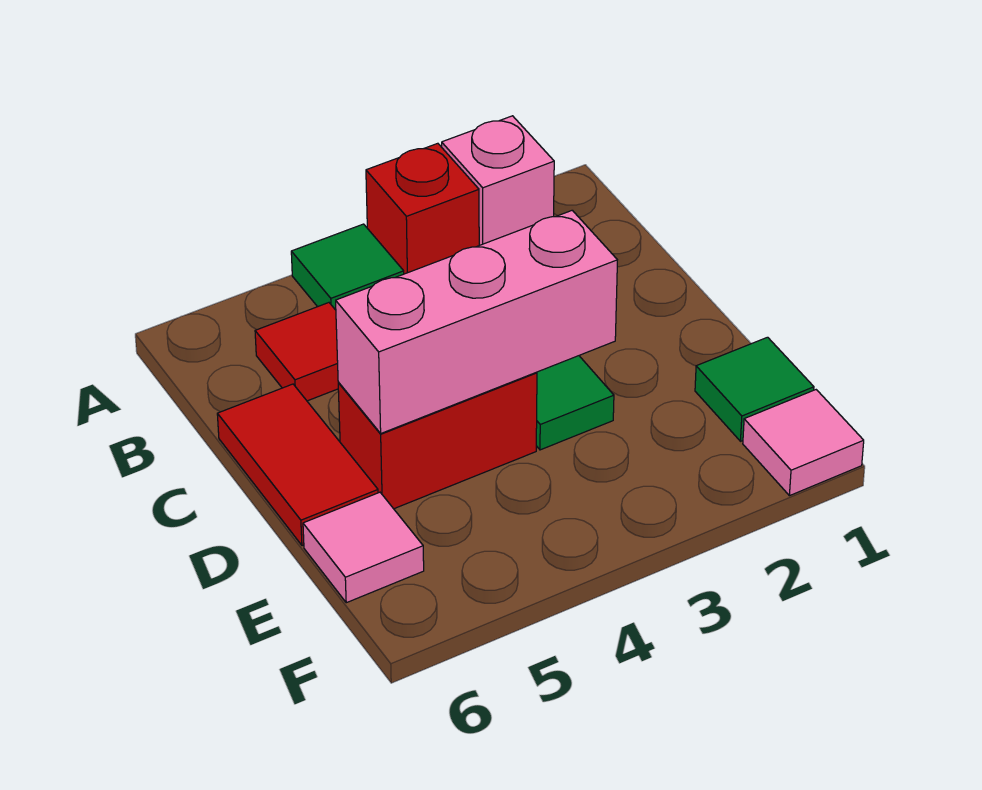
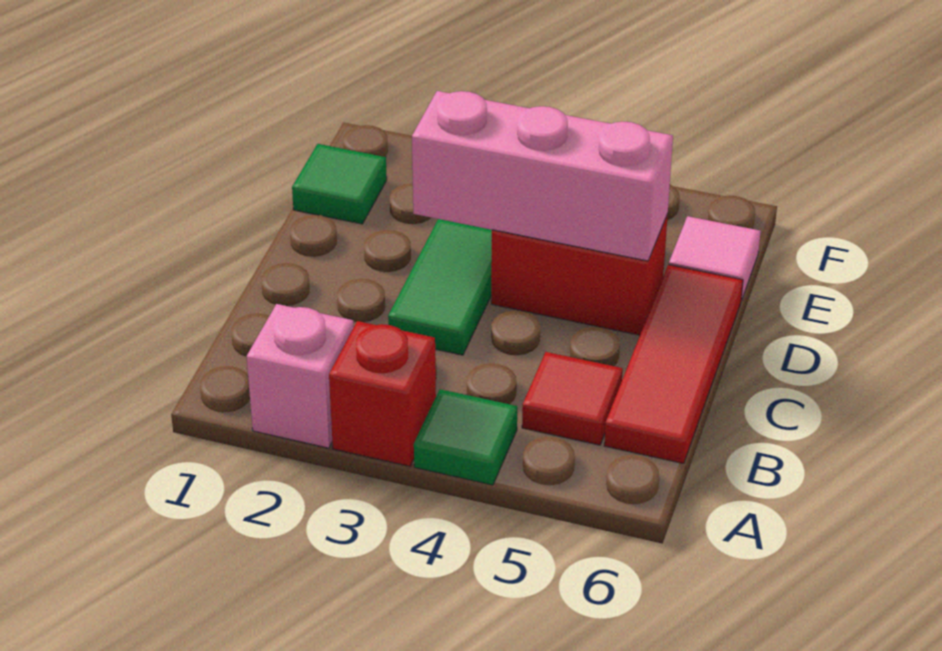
red 1x2 tile [217,384,378,546] -> red 1x3 tile [604,265,743,464]
pink 1x1 tile [743,390,864,496] -> none

